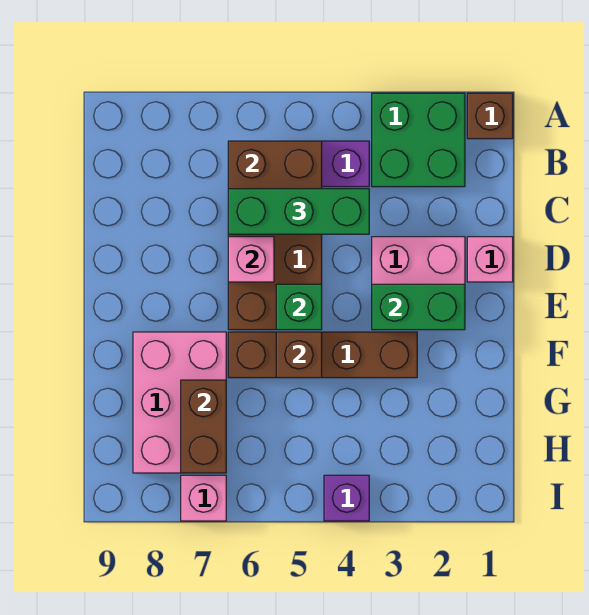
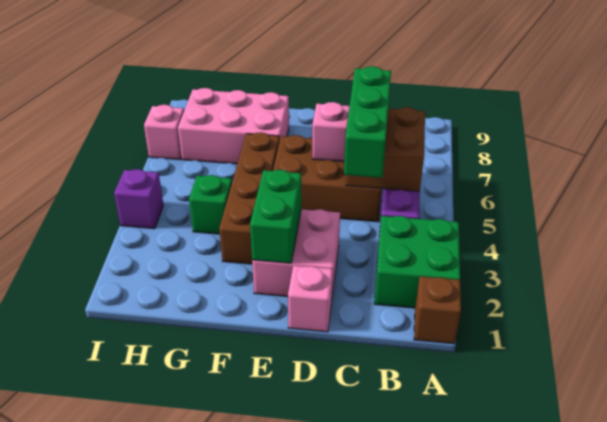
green 1x1 brick [276,284,322,330] -> green 1x1 brick moved to [189,175,232,234]
brown 1x1 brick [276,332,322,378] -> none
brown 1x2 brick [181,380,226,473] -> none

